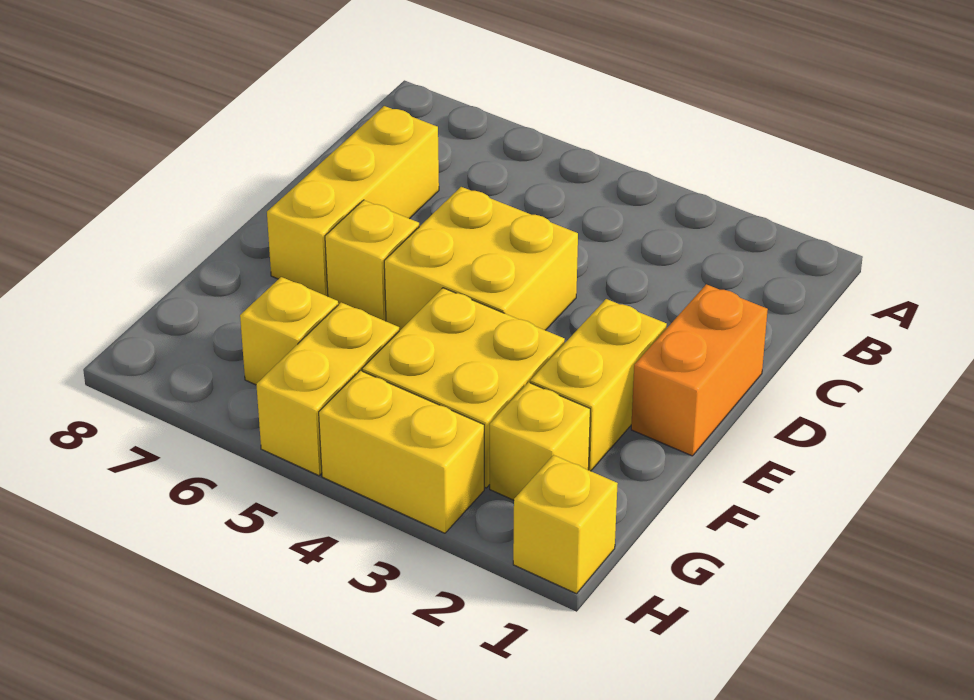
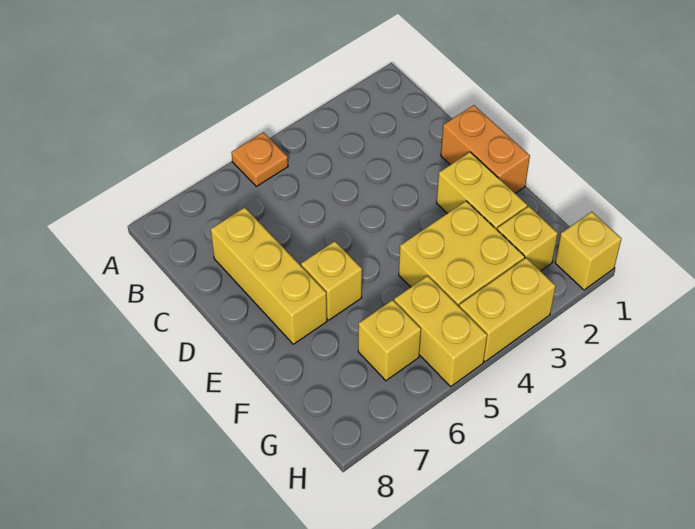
none -> orange 1x1 plate [231,132,288,186]
yellow 2x2 brick [384,187,578,331] -> none

